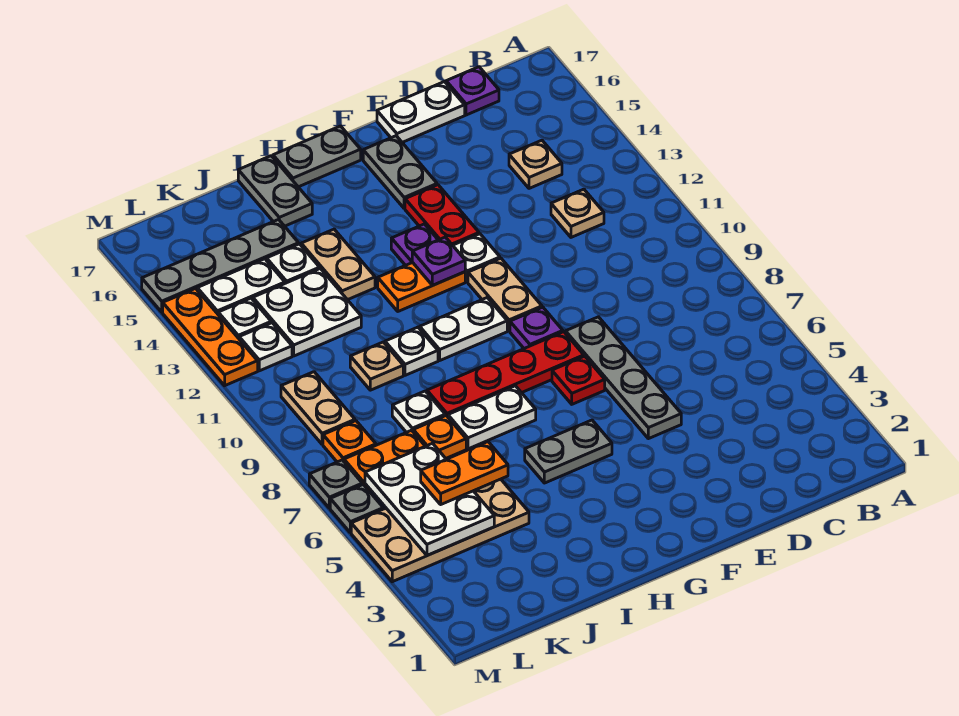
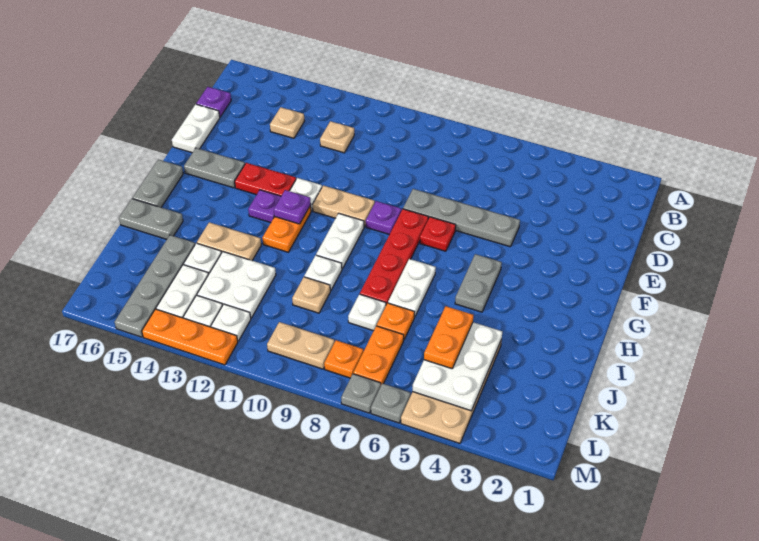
white 2x3 plate [365,443,494,555] -> white 2x3 plate turned to [413,322,502,411]

